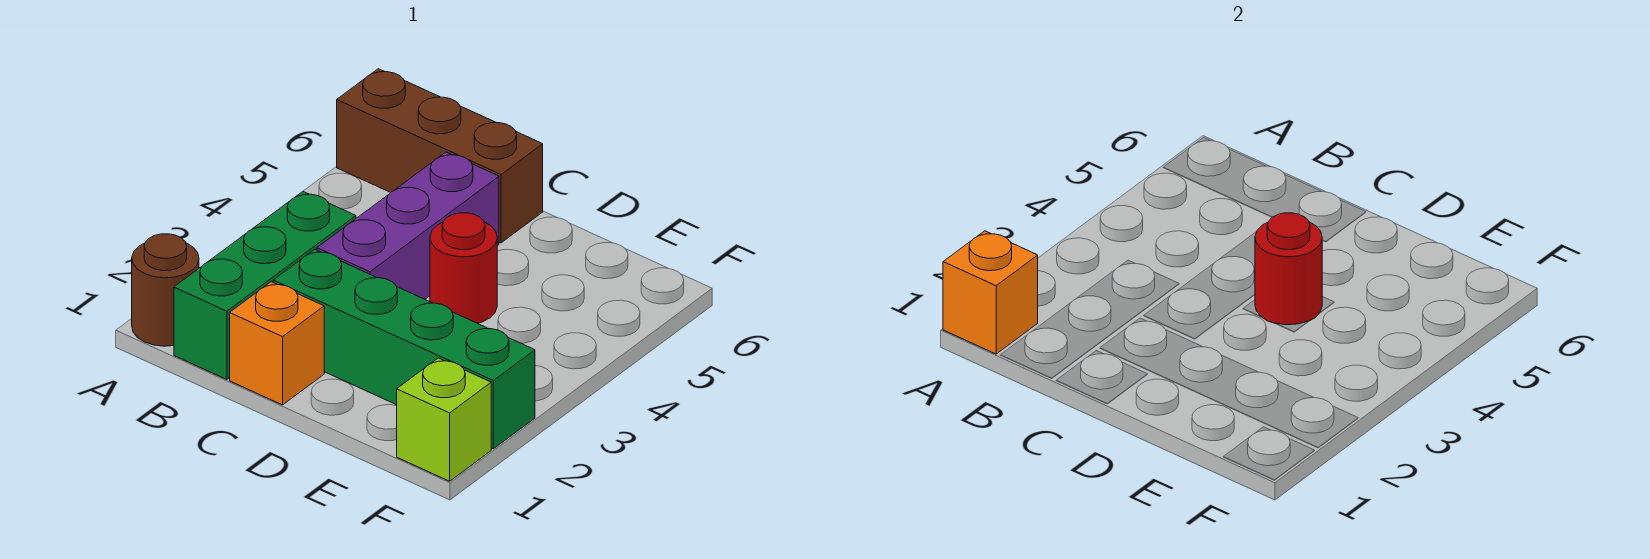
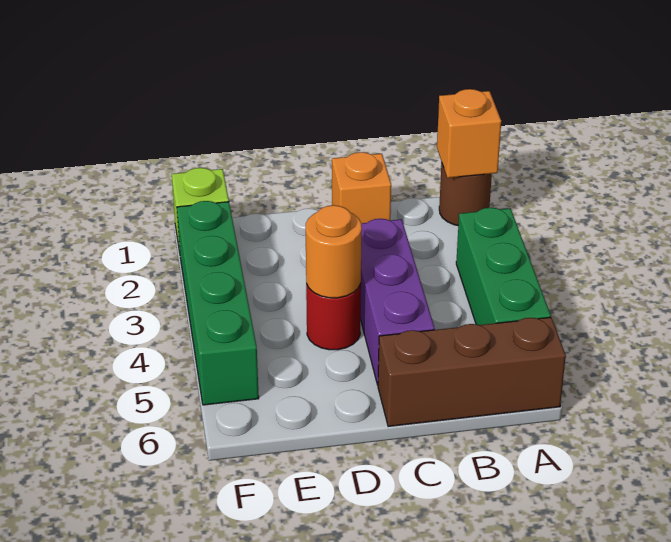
green 1x3 brick [174,192,356,380] -> green 1x3 brick moved to [456,208,551,325]
green 1x4 brick [273,249,535,449] -> green 1x4 brick turned to [177,201,259,405]
red 1x1 round brick [1255,213,1322,325] -> orange 1x1 round brick [306,205,362,298]

